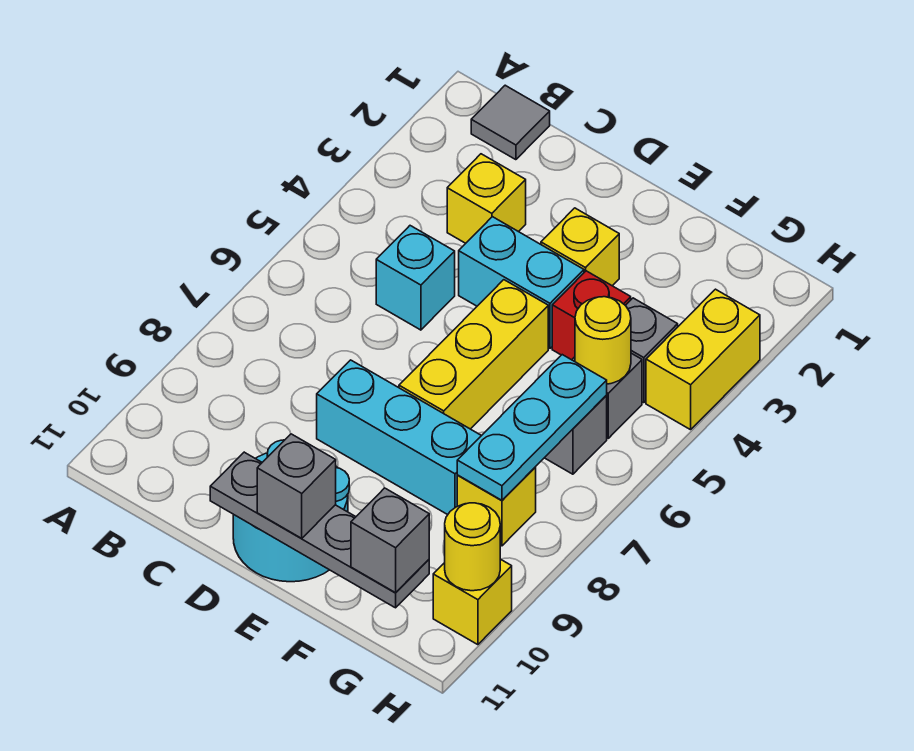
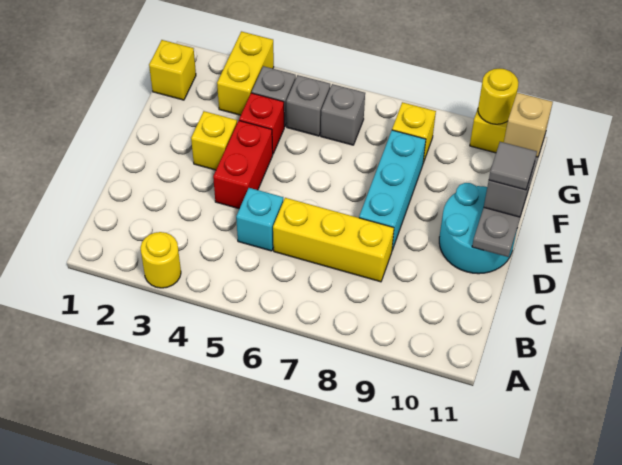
grey 1x1 tile [471,85,550,160] -> grey 1x1 tile moved to [489,142,537,190]
yellow 1x1 brick [447,154,526,243] -> yellow 1x1 brick moved to [149,40,196,100]
cyan 1x2 brick [459,217,584,348] -> red 1x2 brick [213,121,273,209]
yellow 1x3 brick [399,280,548,429] -> yellow 1x3 brick moved to [273,198,394,282]
yellow 1x1 round brick [575,297,631,384] -> yellow 1x1 round brick moved to [141,232,181,288]
cyan 1x3 plate [457,355,607,500] -> none
grey 1x1 brick [351,488,429,593] -> tan 1x1 brick [504,93,553,157]
yellow 1x2 brick [646,289,760,430] -> yellow 1x2 brick turned to [217,31,274,115]

